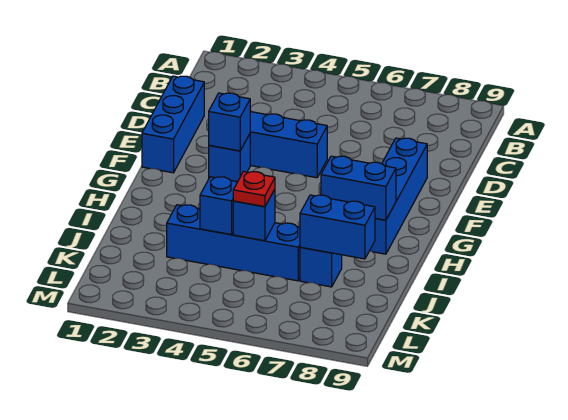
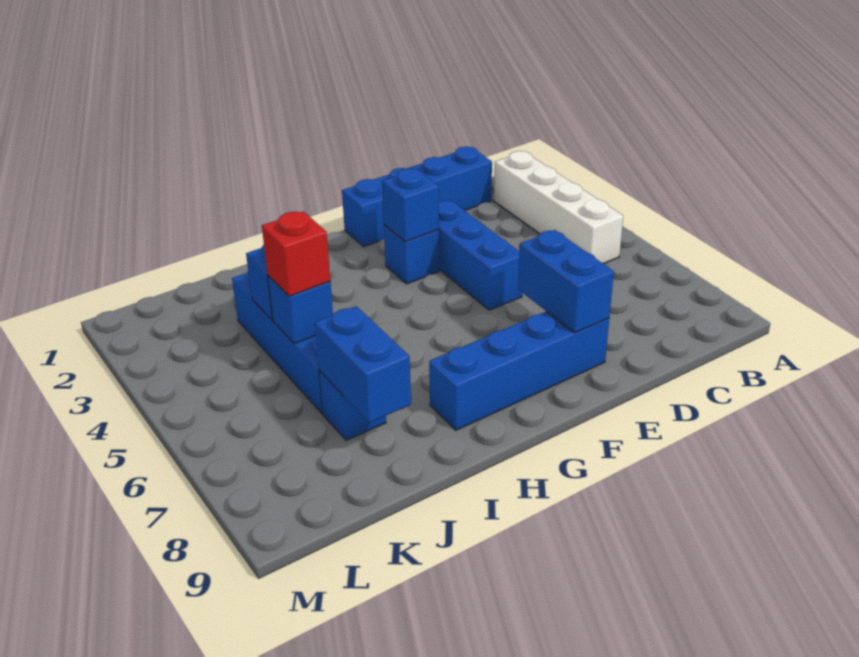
none -> white 1x4 brick [494,151,623,264]
blue 1x3 brick [142,76,204,173] -> blue 1x4 brick [342,147,492,247]
blue 1x2 brick [321,156,396,220] -> blue 1x2 brick moved to [518,230,614,333]
red 1x1 plate [233,172,275,207] -> red 1x1 brick [262,211,330,296]

